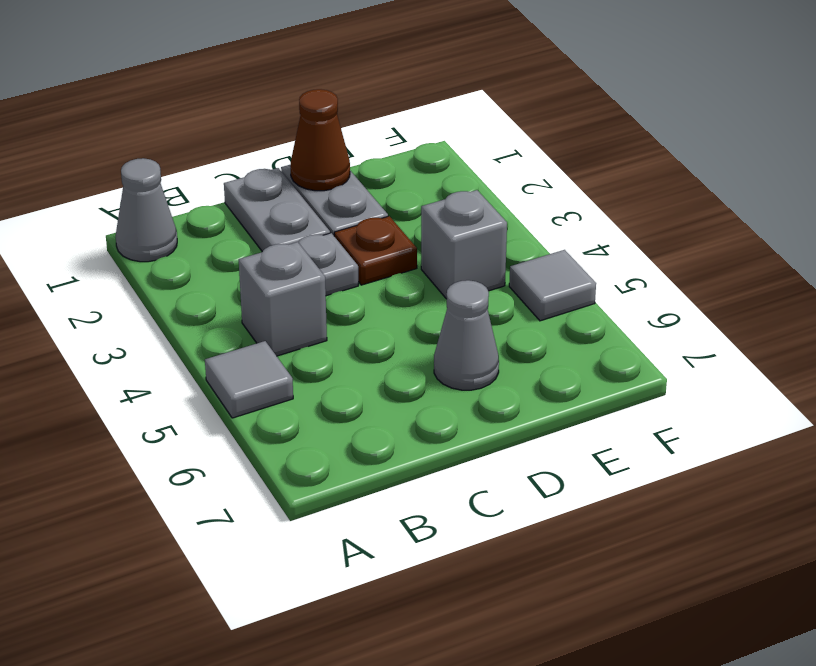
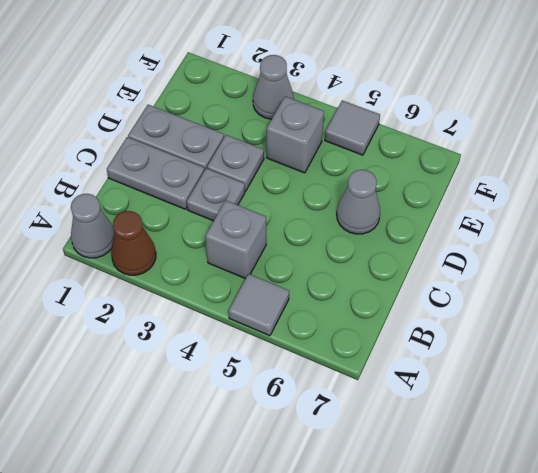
brown 1x1 cone [290,89,350,191] -> brown 1x1 cone moved to [111,211,156,275]
brown 1x1 plate [334,216,417,285] -> grey 1x1 plate [207,135,264,191]
none -> grey 1x1 cone [253,55,294,119]

